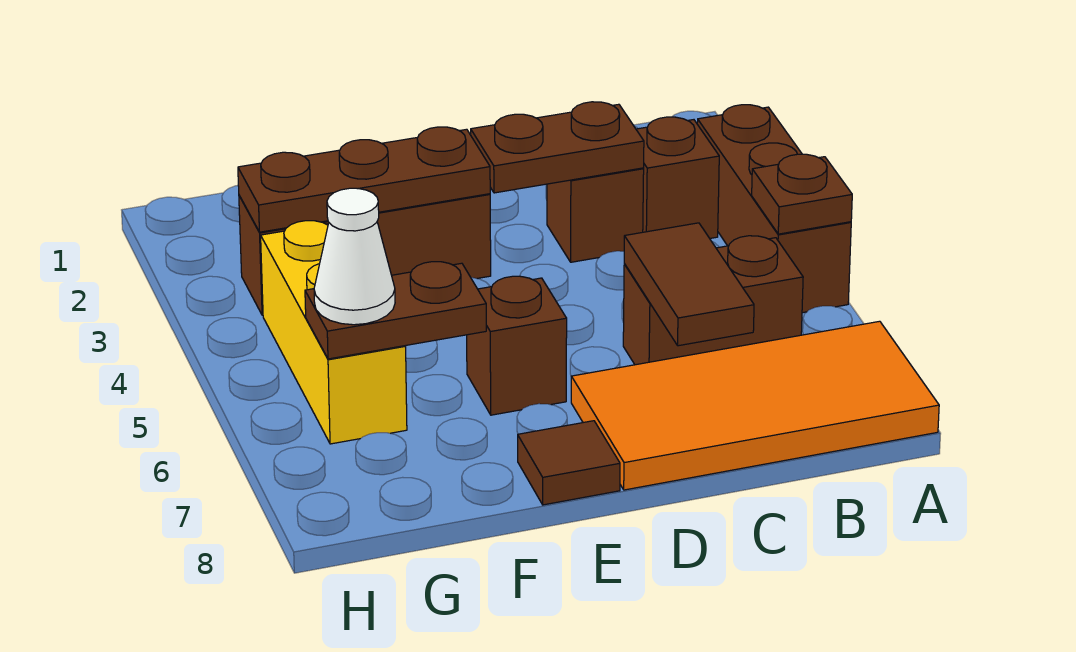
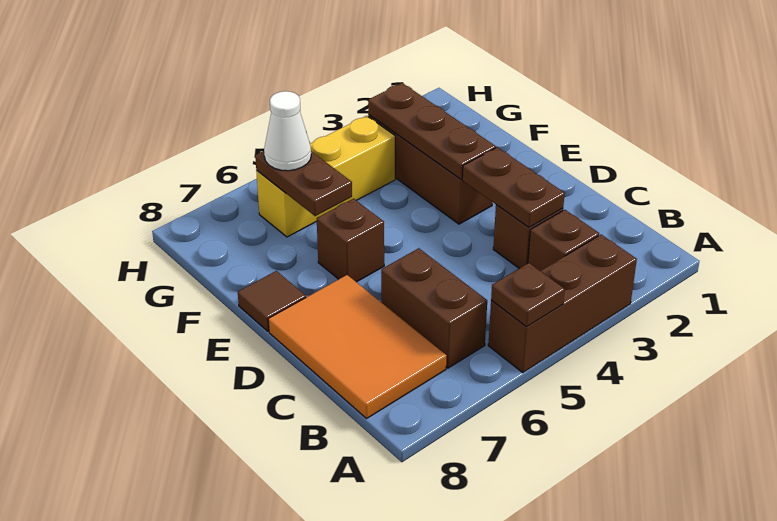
orange 2x4 tile [571,321,939,490] -> orange 2x3 tile [268,275,447,419]
brown 1x2 tile [624,223,754,346] -> none

